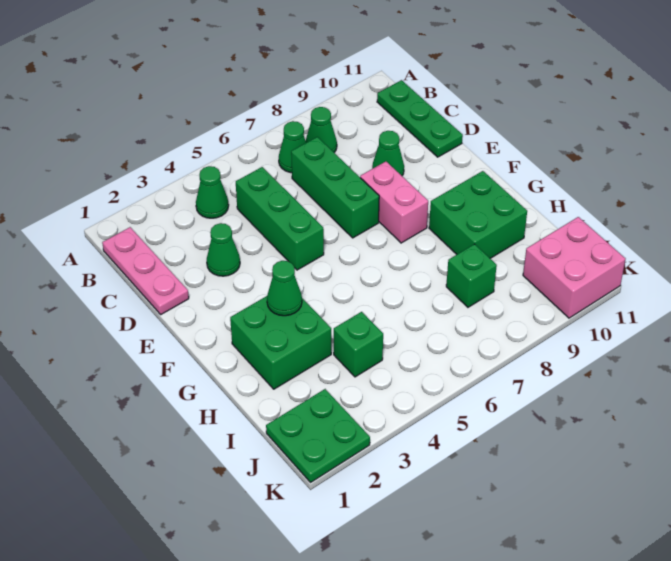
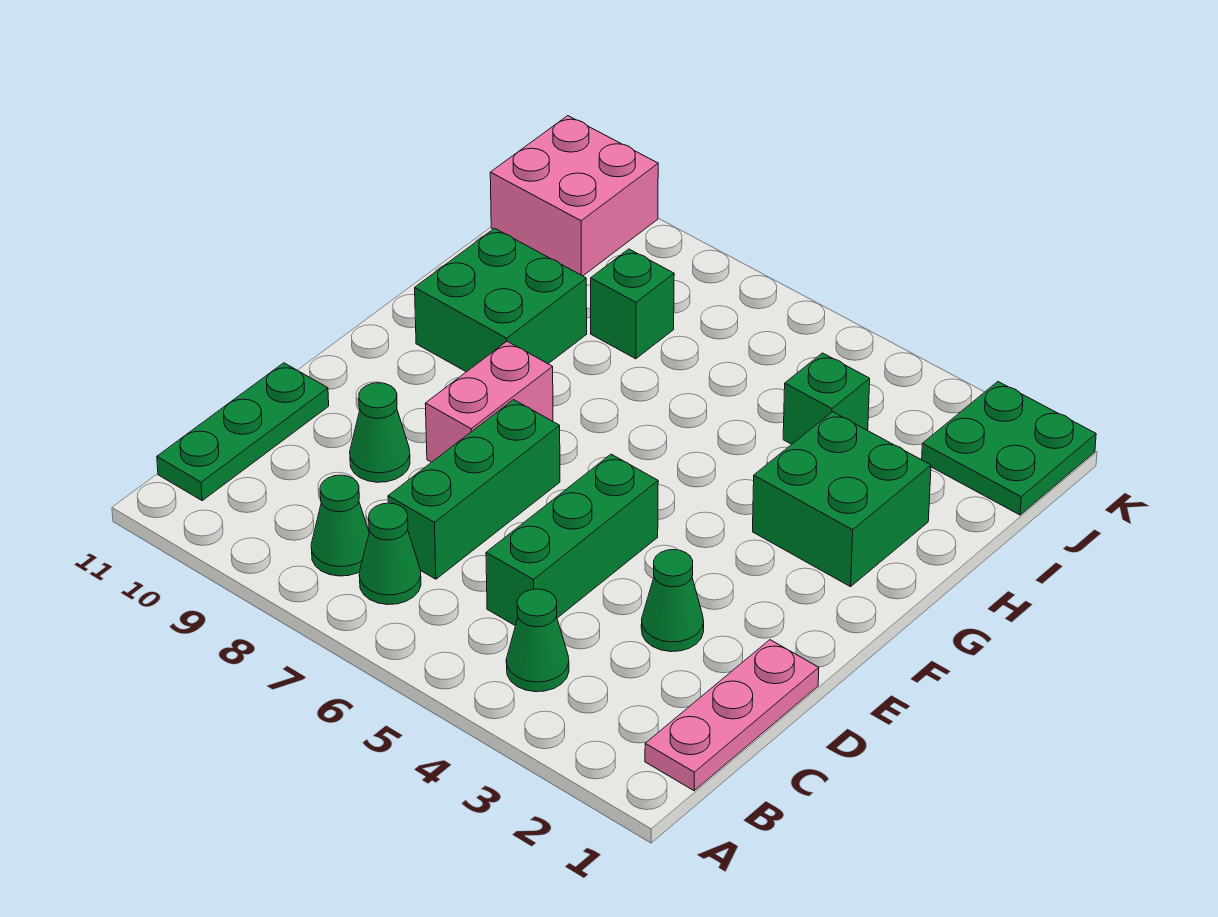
green 1x1 cone [267,261,302,316] -> none

